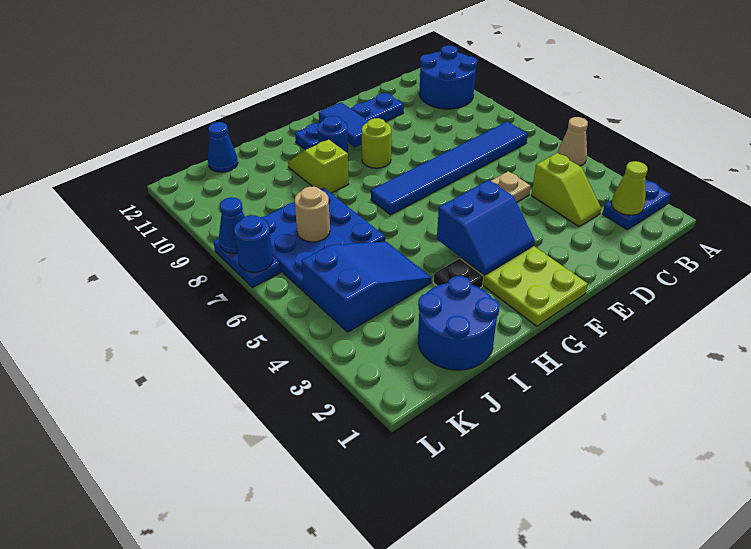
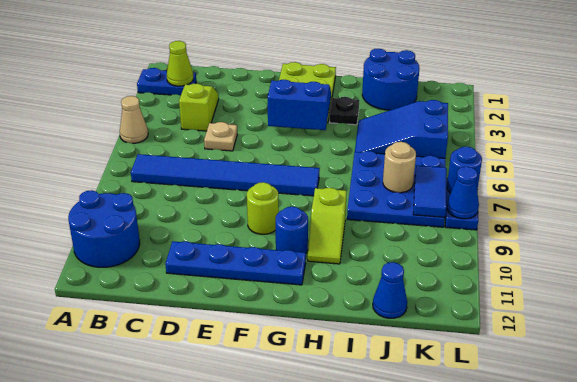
blue 1x2 tile [319,103,368,147] -> blue 1x2 tile moved to [413,165,447,217]

